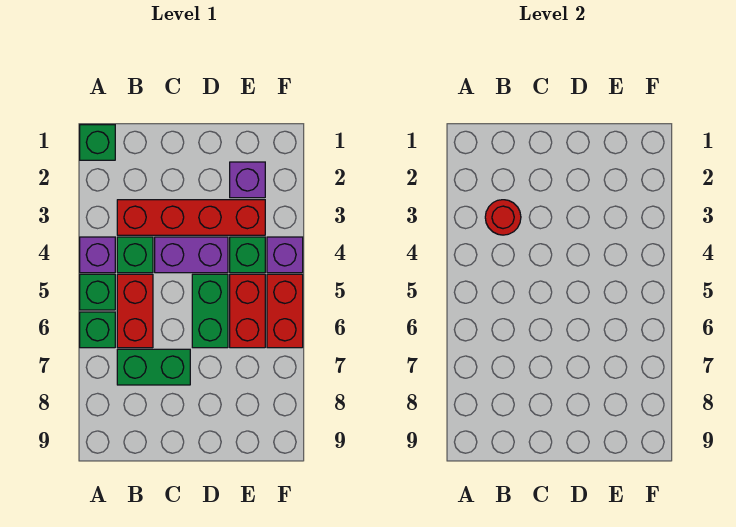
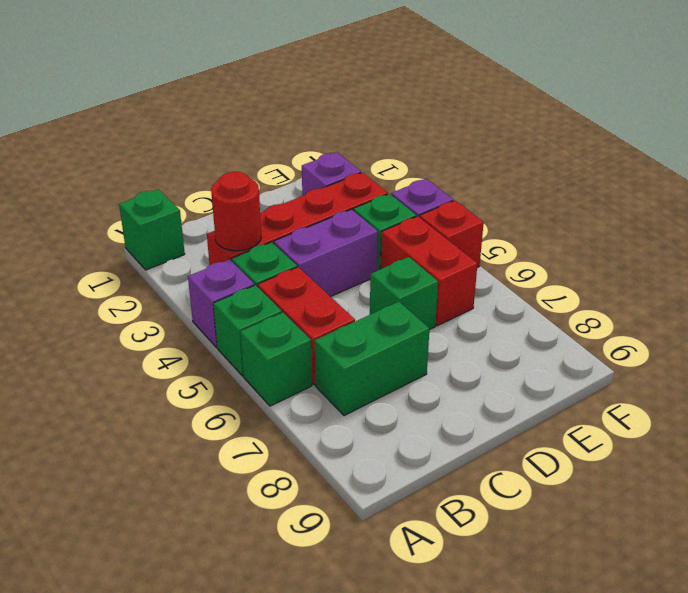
green 1x2 brick [192,274,228,348] -> green 1x1 brick [370,257,438,329]
red 1x2 brick [267,274,303,348] -> red 1x1 brick [420,201,484,267]

